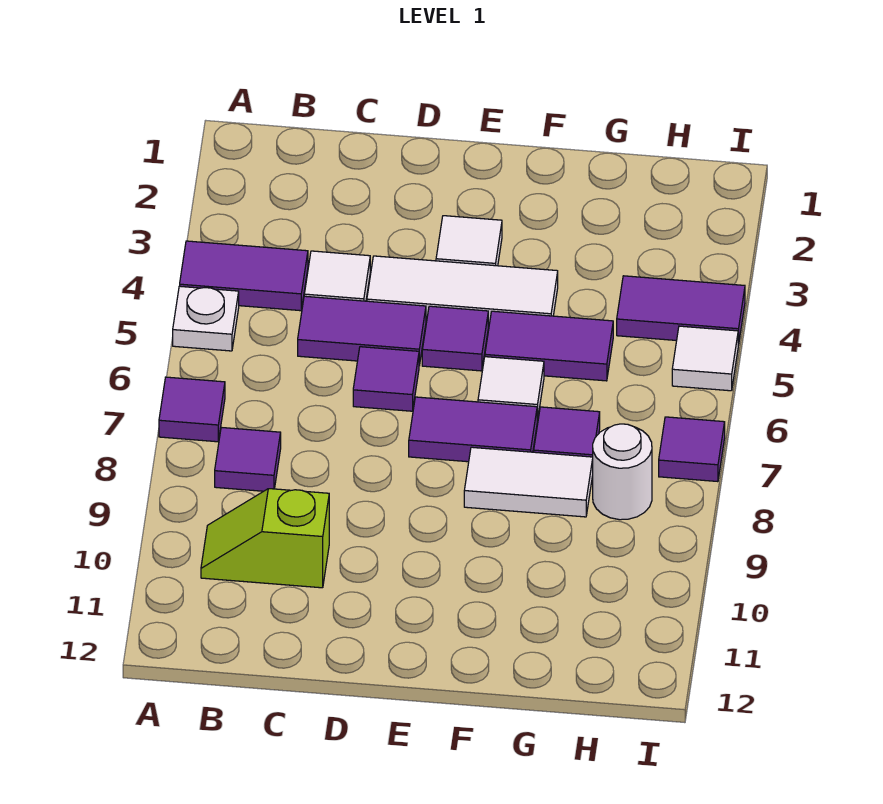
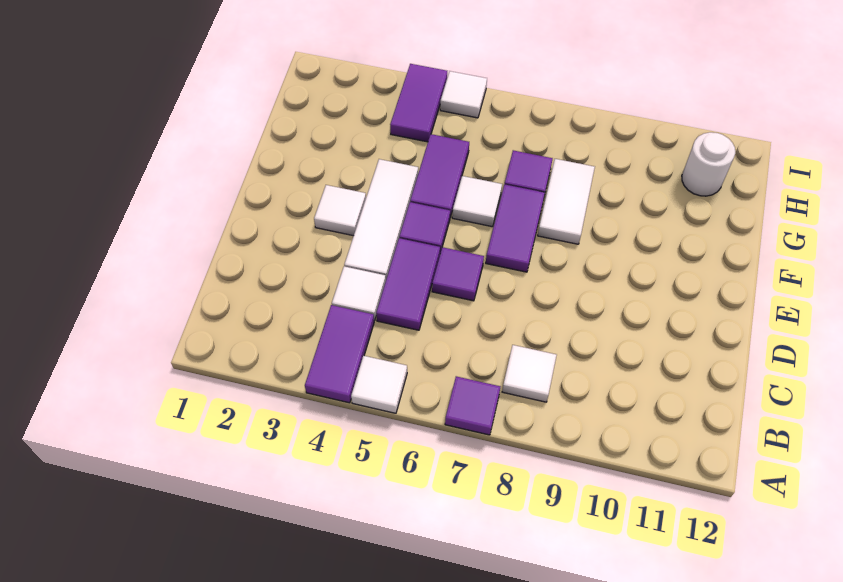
white 1x1 plate [173,286,239,351] -> white 1x1 tile [351,356,407,413]
purple 1x1 tile [215,427,281,491] -> white 1x1 tile [502,345,557,402]
lime 1x2 slope [201,489,329,588] -> none
white 1x1 round brick [593,424,652,520] -> white 1x1 round brick moved to [682,132,735,196]
purple 1x1 tile [659,417,725,482] -> none

